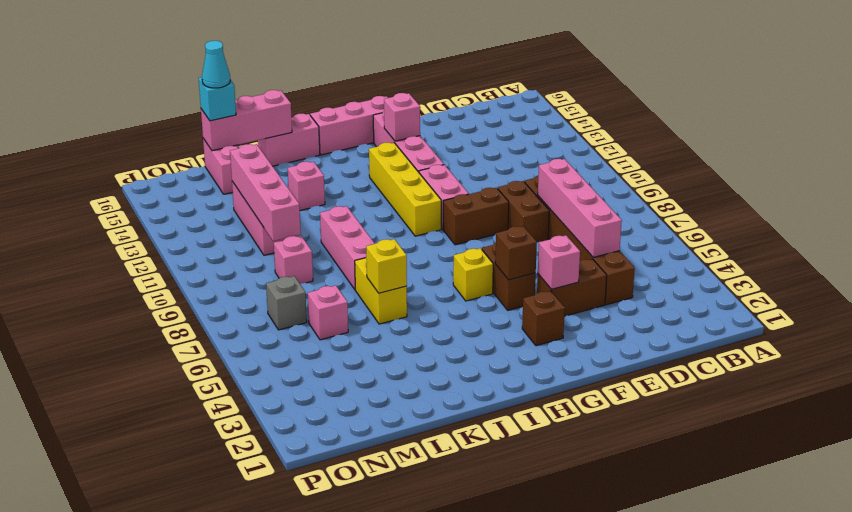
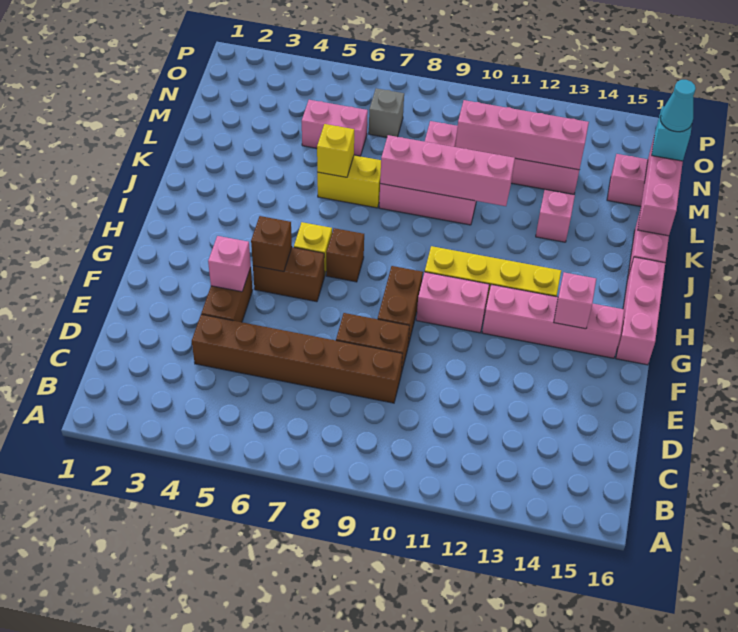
pink 1x4 brick [538,159,622,257] -> pink 1x4 brick moved to [380,135,515,206]
brown 1x1 brick [522,291,565,346] -> brown 1x1 brick moved to [326,228,364,282]
pink 1x1 brick [308,285,348,340] -> pink 1x2 brick [302,100,368,156]

